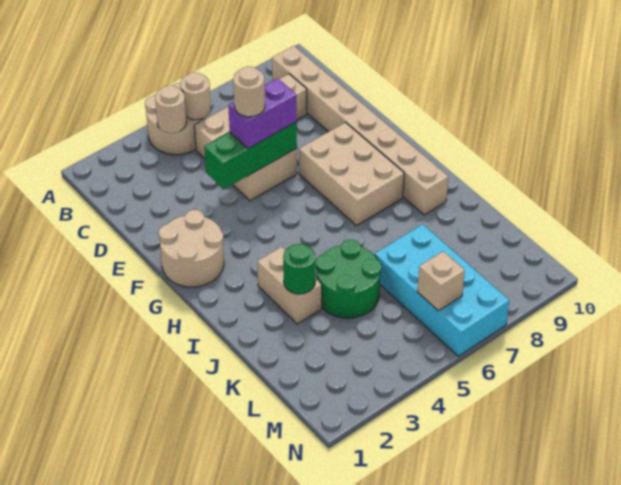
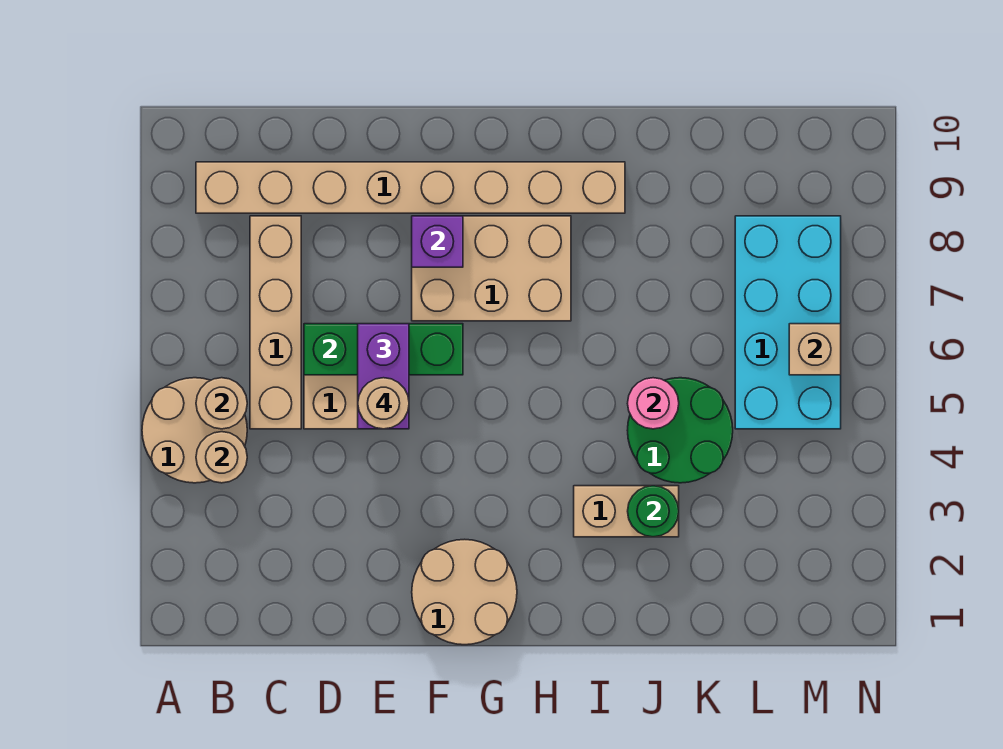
green 1x3 brick [204,122,297,189] -> green 1x3 brick turned to [304,324,463,375]
none -> purple 1x1 brick [412,216,463,267]
none -> pink 1x1 round brick [628,378,679,429]
cyan 2x4 brick [375,224,509,356] -> cyan 2x4 brick turned to [735,216,841,429]

